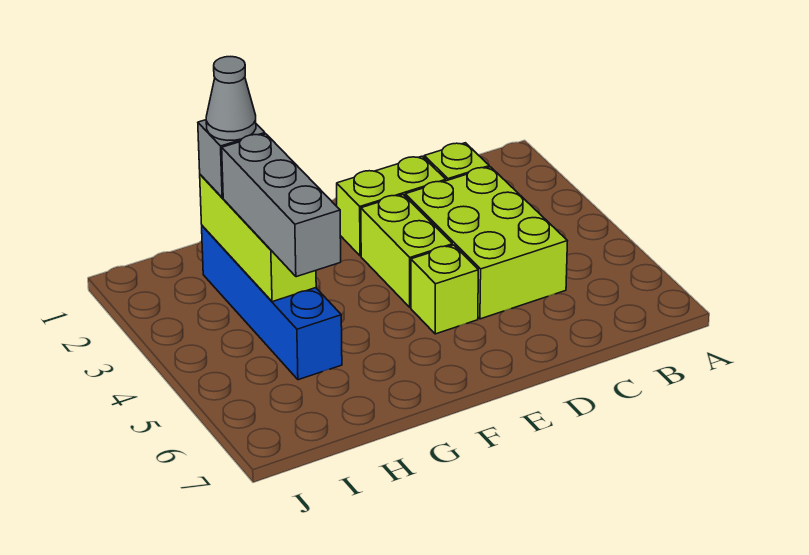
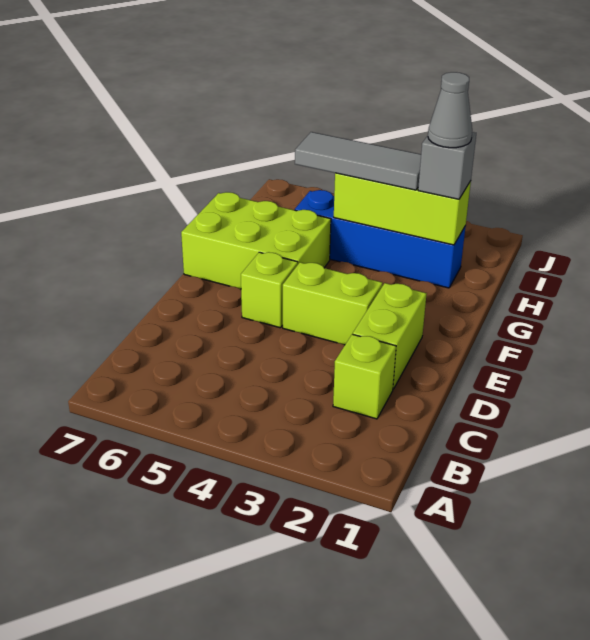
lime 2x3 brick [405,167,567,319] -> lime 2x3 brick moved to [181,192,331,289]
grey 1x3 brick [222,134,341,277] -> grey 1x3 tile [295,132,421,190]

